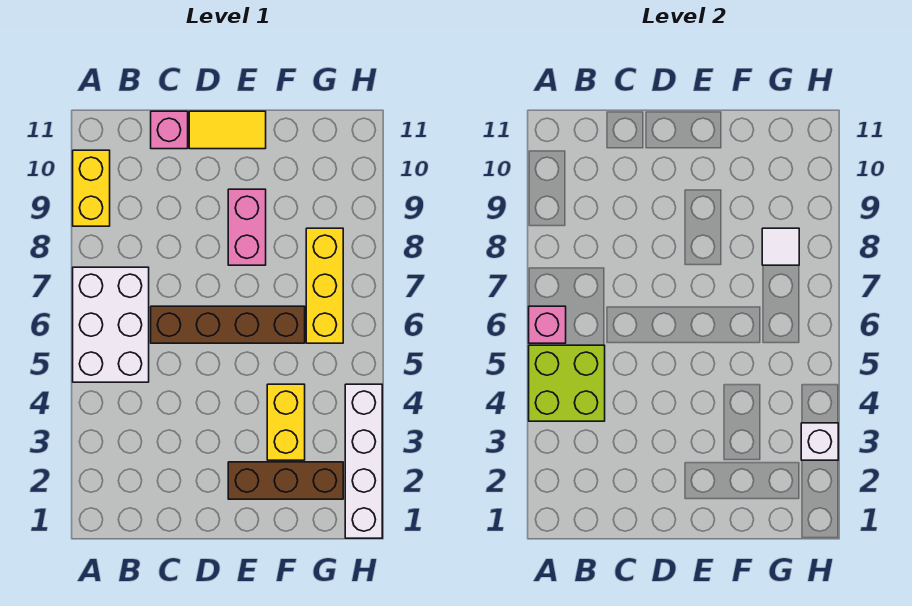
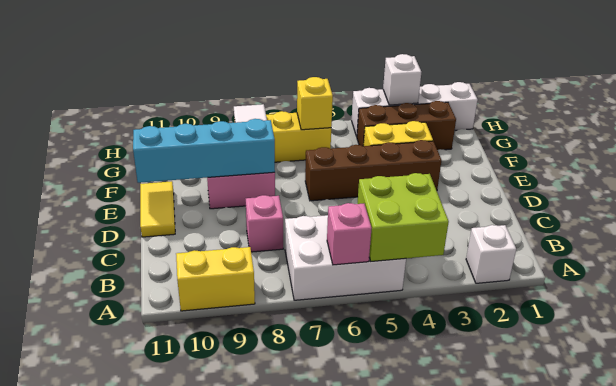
none -> white 1x1 brick [466,225,516,283]
brown 1x4 brick [151,306,305,343] -> brown 1x4 brick turned to [305,140,442,201]
pink 1x1 brick [151,111,188,149] -> pink 1x1 brick moved to [246,195,283,252]
brown 1x3 brick [228,462,343,499] -> brown 1x3 brick turned to [357,101,456,150]
none -> cyan 1x4 brick [133,119,275,183]
none -> yellow 1x1 brick [297,77,333,130]

